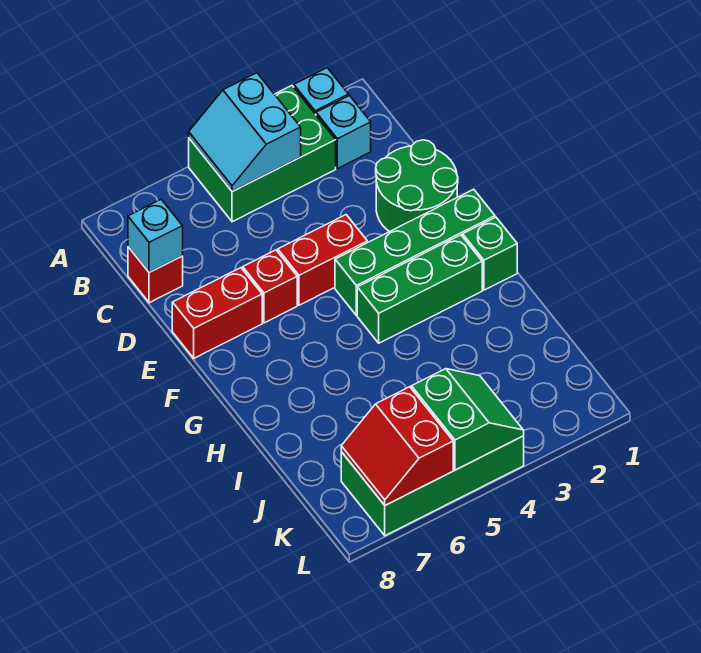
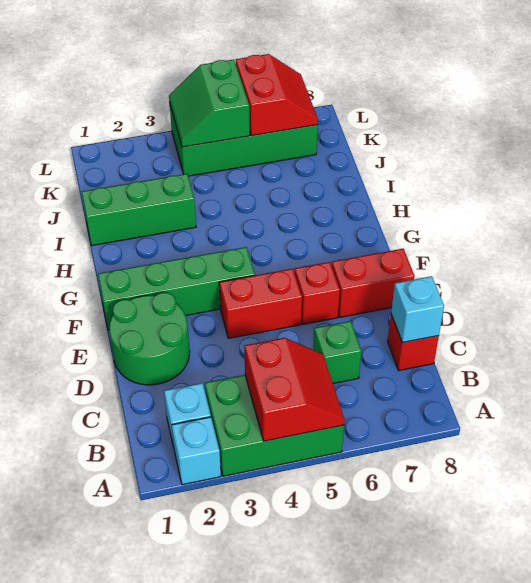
cyan 2x2 slope [189,73,301,192] -> red 2x2 slope [244,338,345,441]
green 1x1 brick [463,217,517,290] -> green 1x1 brick moved to [313,321,361,383]
green 1x3 brick [357,235,482,343] -> green 1x3 brick moved to [82,174,196,245]

